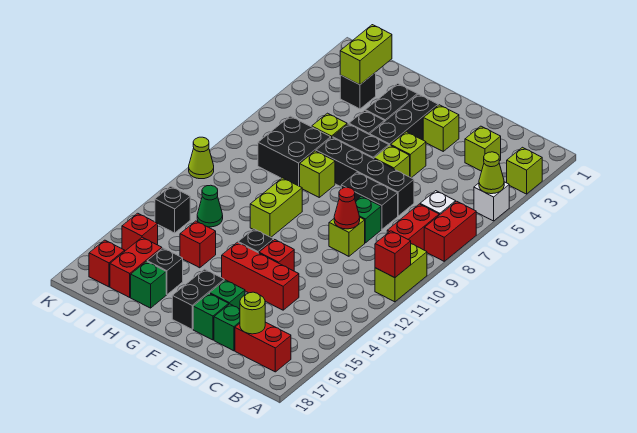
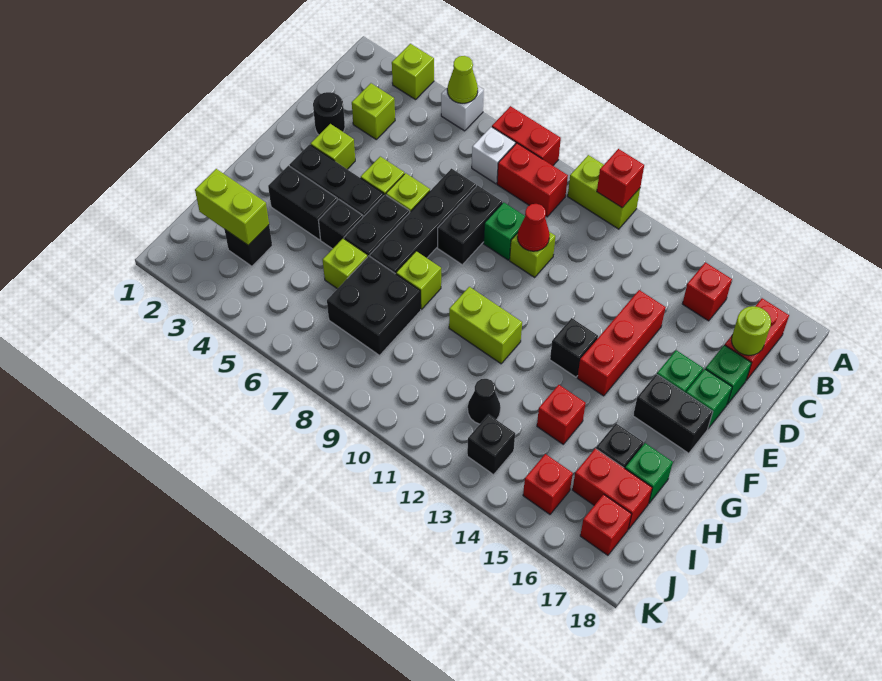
none -> black 1x1 round brick [313,92,345,135]
red 1x1 brick [259,240,294,271] -> red 1x1 brick moved to [682,262,732,321]
green 1x1 cone [197,185,223,227] -> black 1x1 cone [468,379,501,424]
lime 1x1 cone [189,137,214,179] -> none

